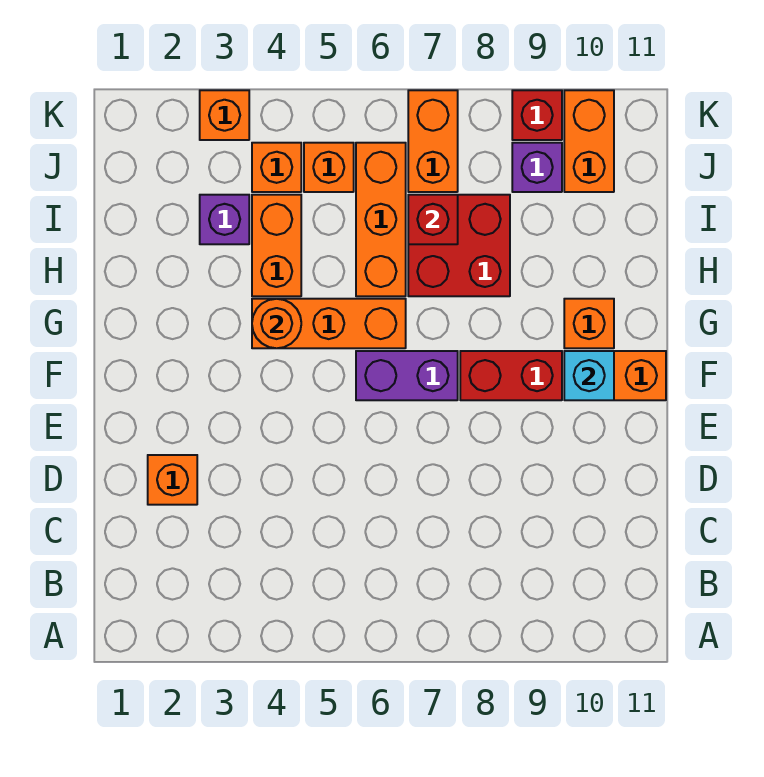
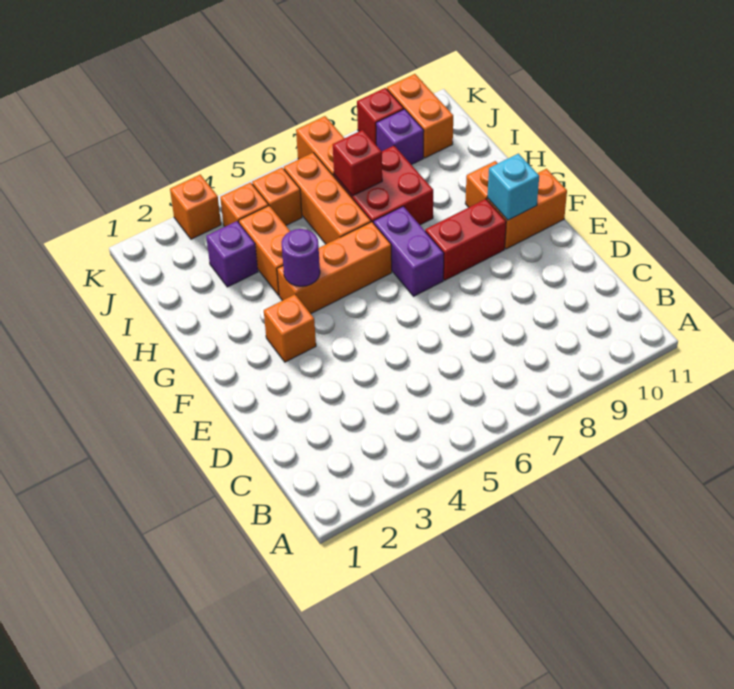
orange 1x1 brick [148,455,197,505] -> orange 1x1 brick moved to [264,295,316,362]
purple 1x2 brick [356,351,458,400] -> purple 1x2 brick turned to [374,206,444,296]
orange 1x1 round brick [252,299,301,348] -> purple 1x1 round brick [281,229,320,286]

